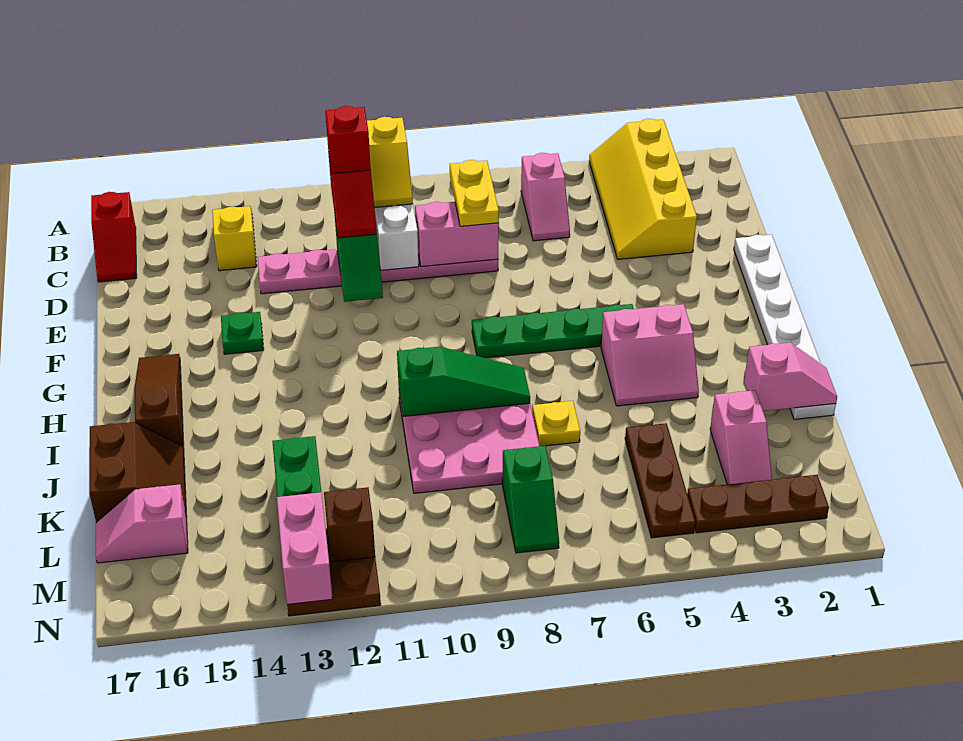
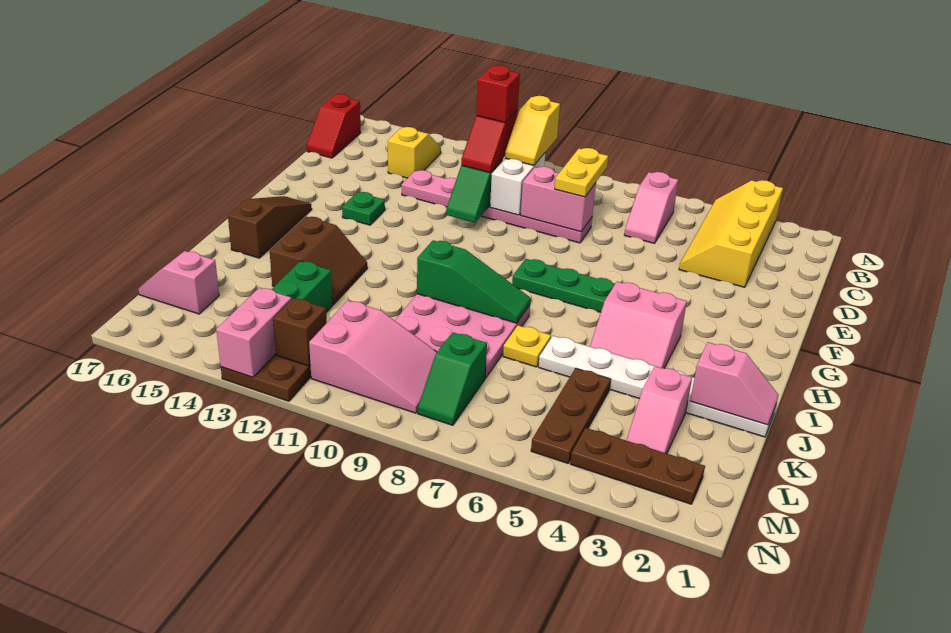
white 1x6 plate [734,235,836,419] -> white 1x6 plate turned to [539,336,776,437]
brown 2x2 slope [89,422,187,522] -> brown 2x2 slope moved to [270,217,367,305]
none -> pink 2x3 slope [309,300,437,413]

